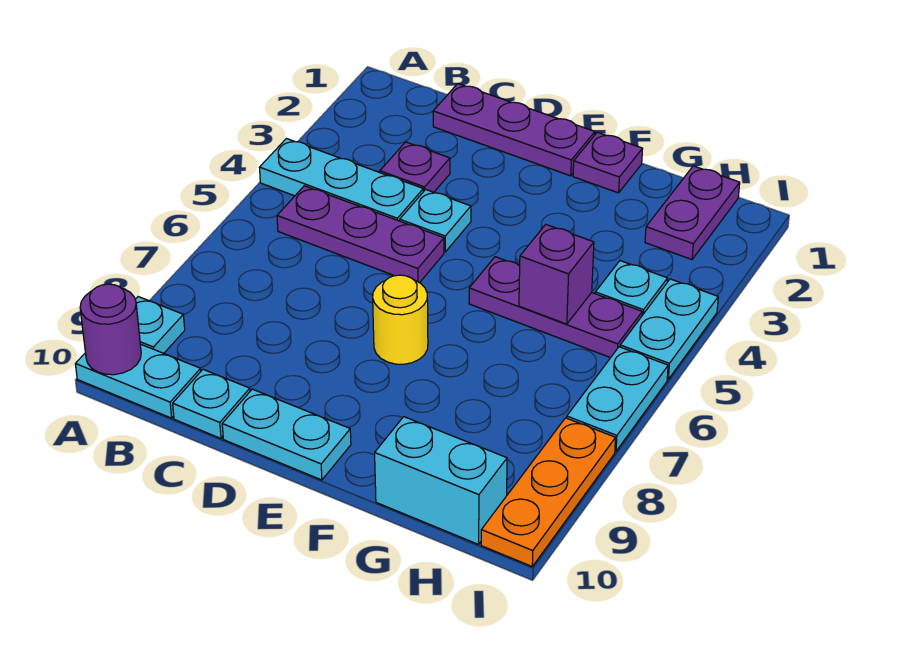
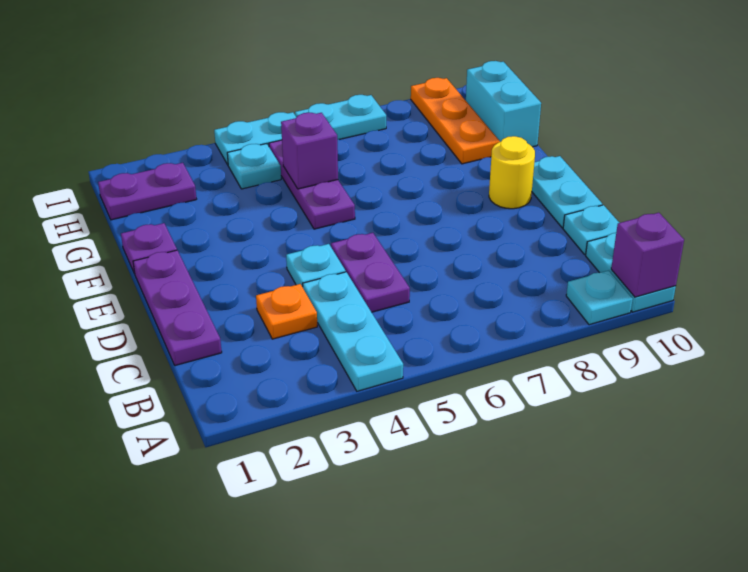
purple 1x1 round brick [80,284,141,375] -> purple 1x1 brick [611,213,684,297]
purple 1x3 plate [277,186,444,283] -> purple 1x2 plate [331,233,410,312]
purple 1x1 plate [380,142,450,192] -> orange 1x1 plate [256,284,317,339]
yellow 1x1 round brick [373,275,428,364] -> yellow 1x1 round brick moved to [489,136,535,209]
orange 1x3 plate [481,418,616,566] -> orange 1x3 plate turned to [411,78,500,164]

